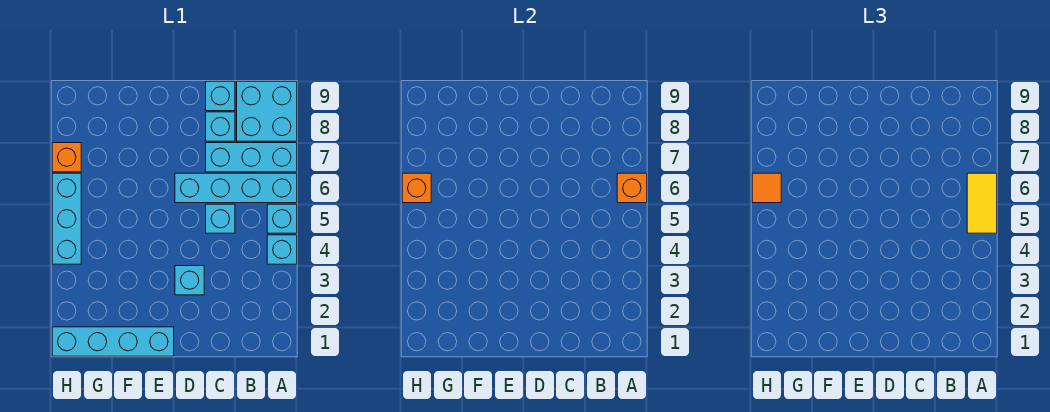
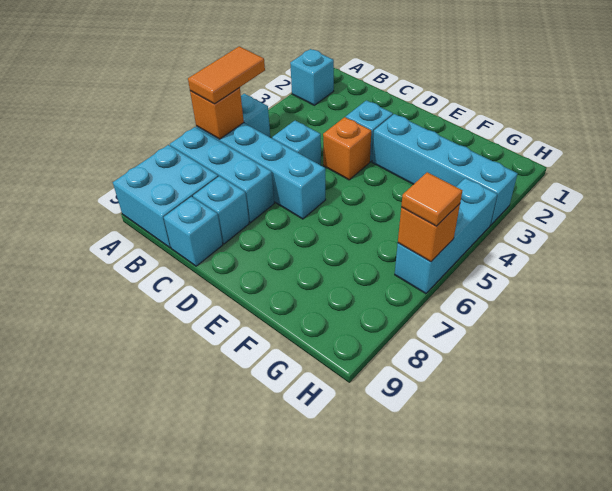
cyan 1x1 brick [267,235,297,264] -> cyan 1x1 brick moved to [290,49,334,105]
yellow 1x2 tile [967,173,997,233] -> orange 1x2 tile [188,46,265,104]
cyan 1x4 brick [52,327,174,356] -> cyan 1x4 brick moved to [372,114,518,225]
orange 1x1 brick [52,143,81,172] -> orange 1x1 brick moved to [323,117,371,180]

